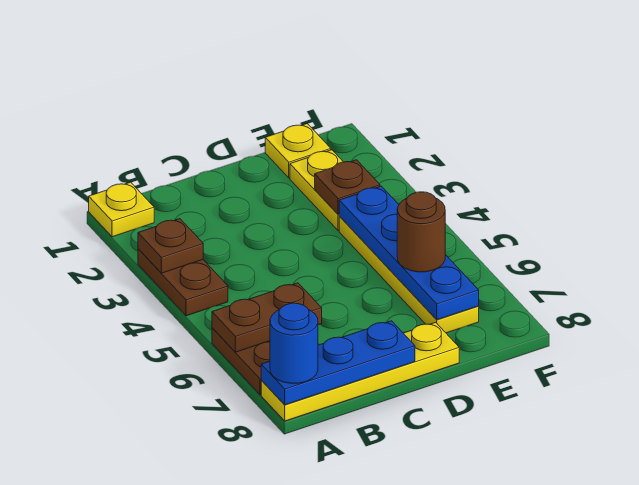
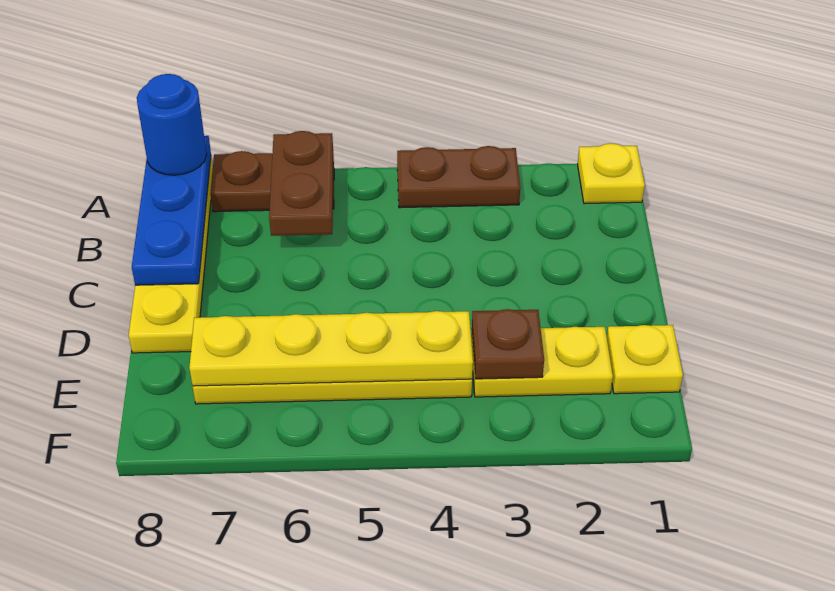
brown 1x1 plate [138,219,203,273] -> none
blue 1x4 plate [339,186,479,320] -> yellow 1x4 plate [189,311,473,386]
brown 1x1 round brick [397,192,445,272] -> none

